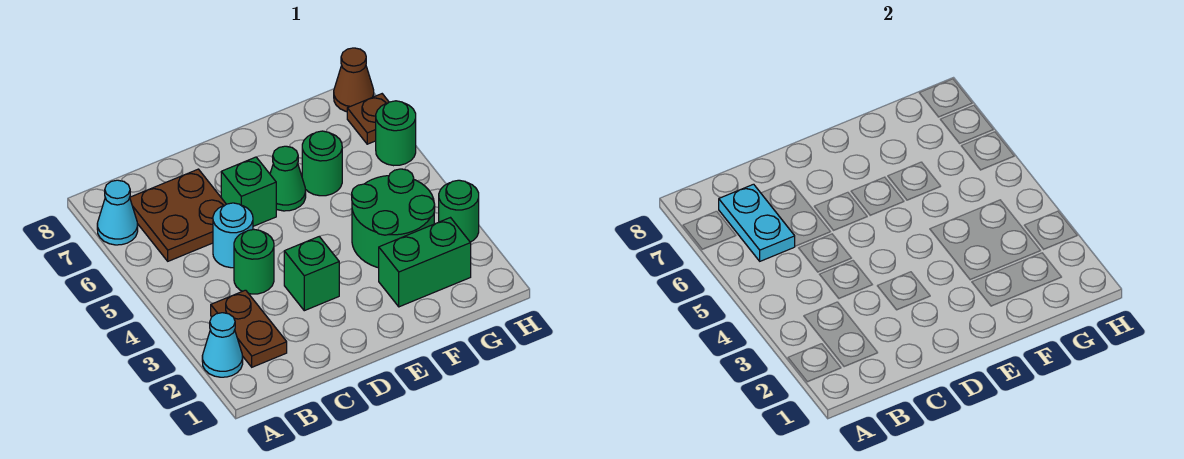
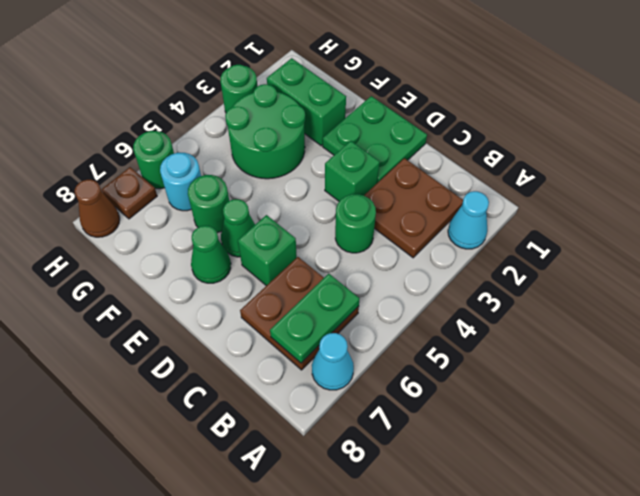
brown 1x2 plate [211,290,287,367] -> brown 2x2 plate [364,158,463,258]
cyan 1x2 plate [719,184,795,261] -> green 1x2 plate [270,274,360,363]
cyan 1x1 round brick [213,203,253,268] -> cyan 1x1 round brick moved to [160,153,201,211]
none -> green 2x2 plate [323,96,427,182]
none -> green 1x1 cone [191,226,231,283]

